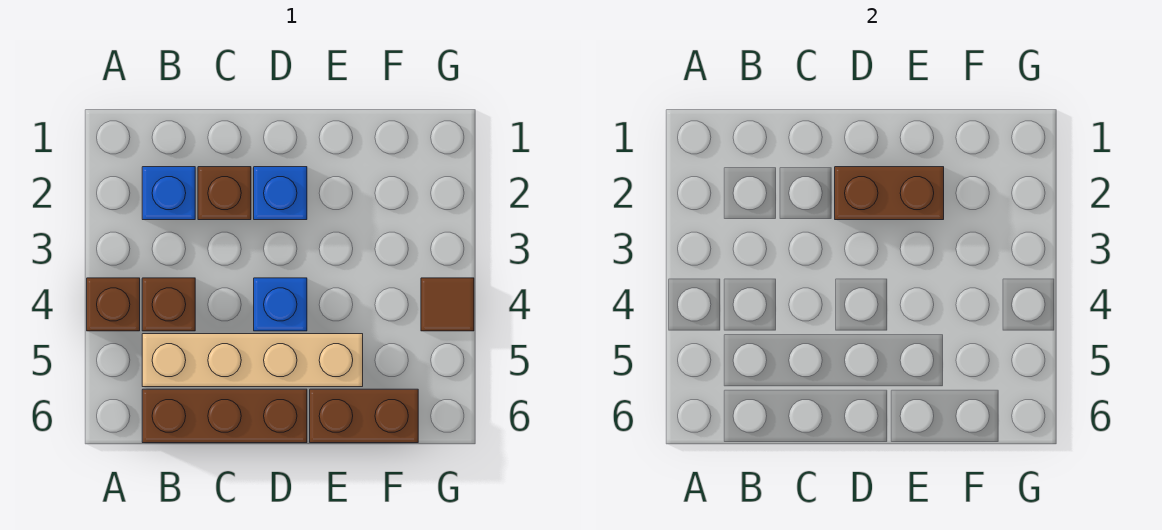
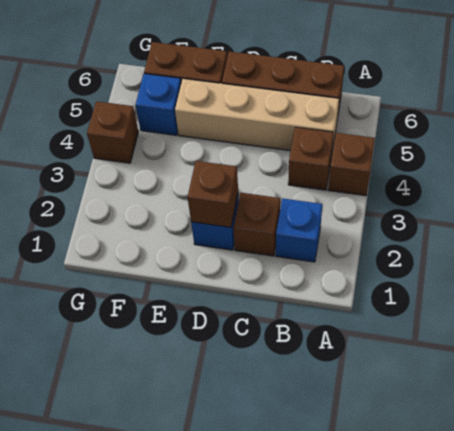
brown 1x2 brick [835,167,944,220] -> brown 1x1 brick [188,161,238,227]
blue 1x1 brick [254,278,307,331] -> blue 1x1 brick moved to [136,74,181,135]
brown 1x1 tile [421,278,474,331] -> brown 1x1 brick [87,101,138,163]

